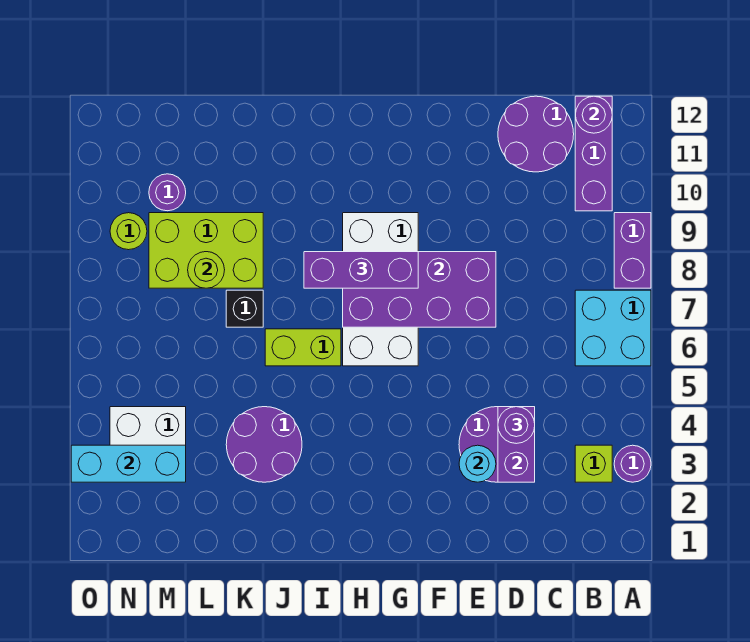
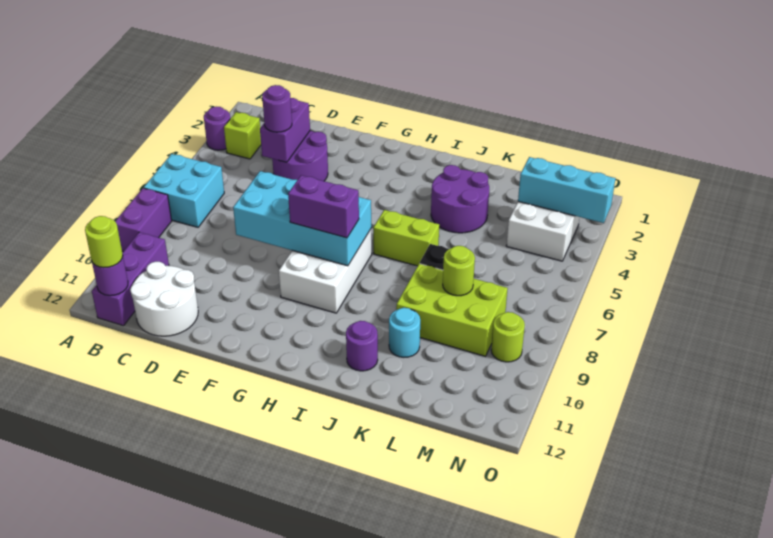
none -> lime 1x1 round brick [85,216,123,268]
purple 2x2 round brick [498,96,574,172] -> white 2x2 round brick [130,262,198,336]
cyan 1x1 round brick [459,445,496,482] -> cyan 1x1 round brick moved to [389,308,420,357]
purple 2x4 brick [343,252,496,327] -> cyan 2x4 brick [233,171,371,266]
white 2x4 brick [343,213,418,366] -> white 2x3 brick [279,229,372,313]
purple 1x3 brick [304,252,418,288] -> purple 1x2 brick [288,175,359,238]
purple 1x1 round brick [149,174,186,211] -> purple 1x1 round brick moved to [346,321,378,371]

